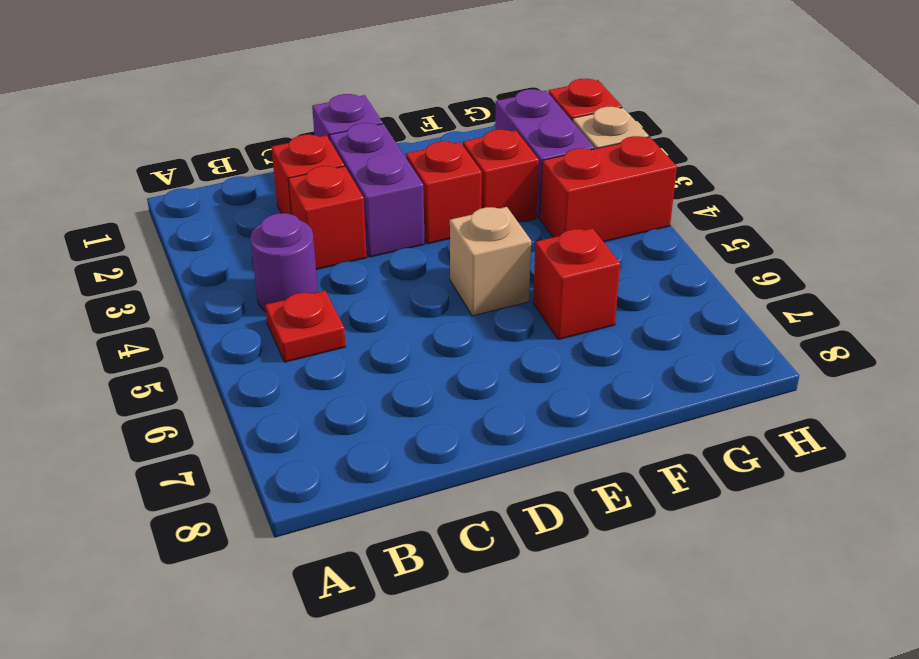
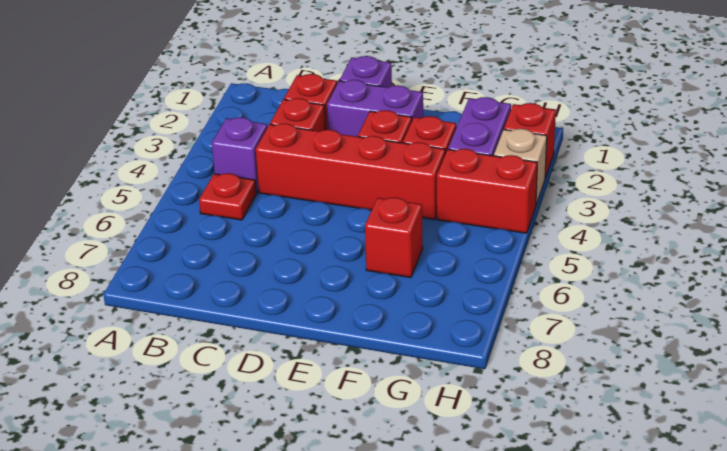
purple 1x1 round brick [250,213,318,311] -> purple 1x1 brick [212,117,268,193]
none -> red 1x4 brick [256,123,445,219]
purple 1x2 brick [330,123,425,257] -> purple 1x2 brick turned to [327,80,423,137]
tan 1x1 brick [450,207,531,316] -> none

